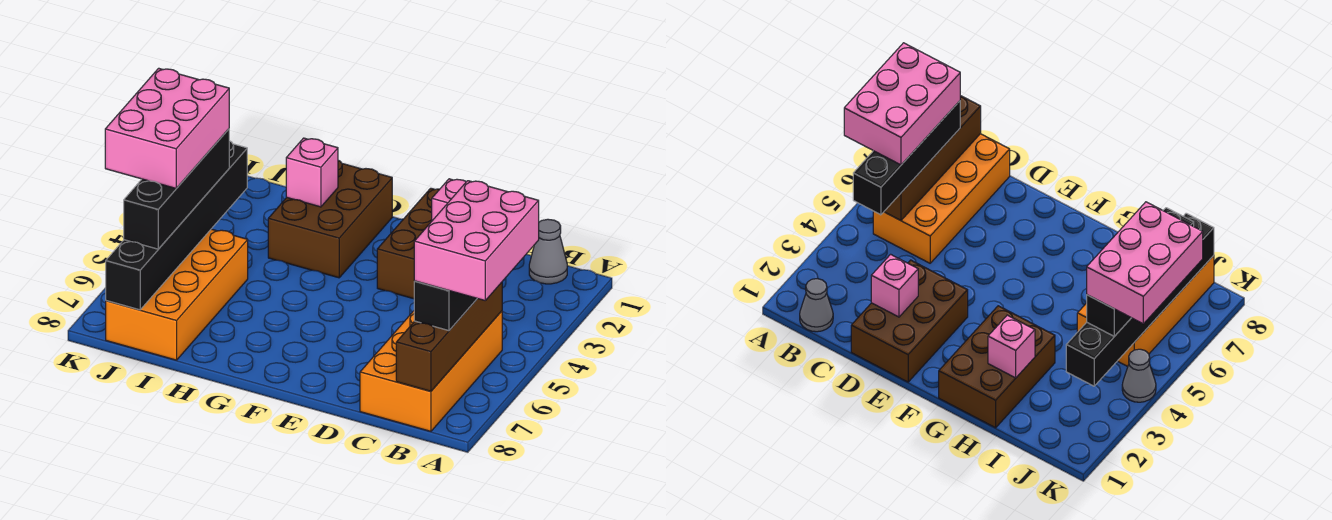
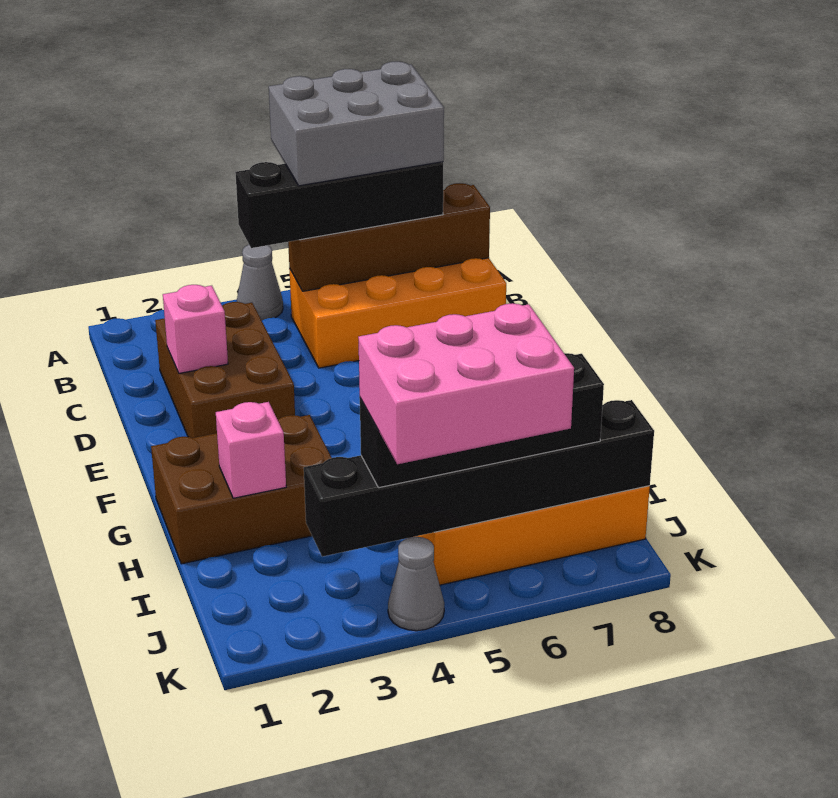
pink 2x3 brick [414,181,539,300] -> grey 2x3 brick [269,62,444,186]
grey 1x1 cone [529,219,567,284] -> grey 1x1 cone moved to [237,245,283,321]
brown 2x3 brick [377,188,440,299] -> brown 2x3 brick turned to [155,302,295,438]

